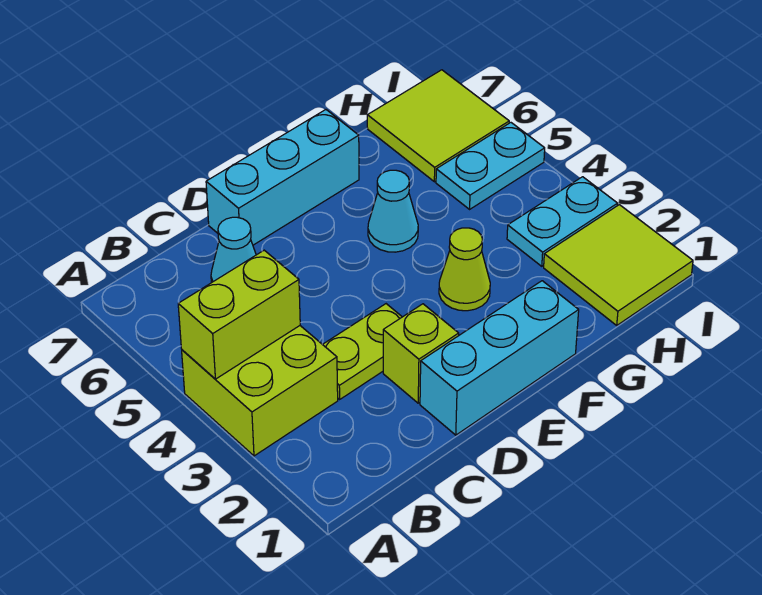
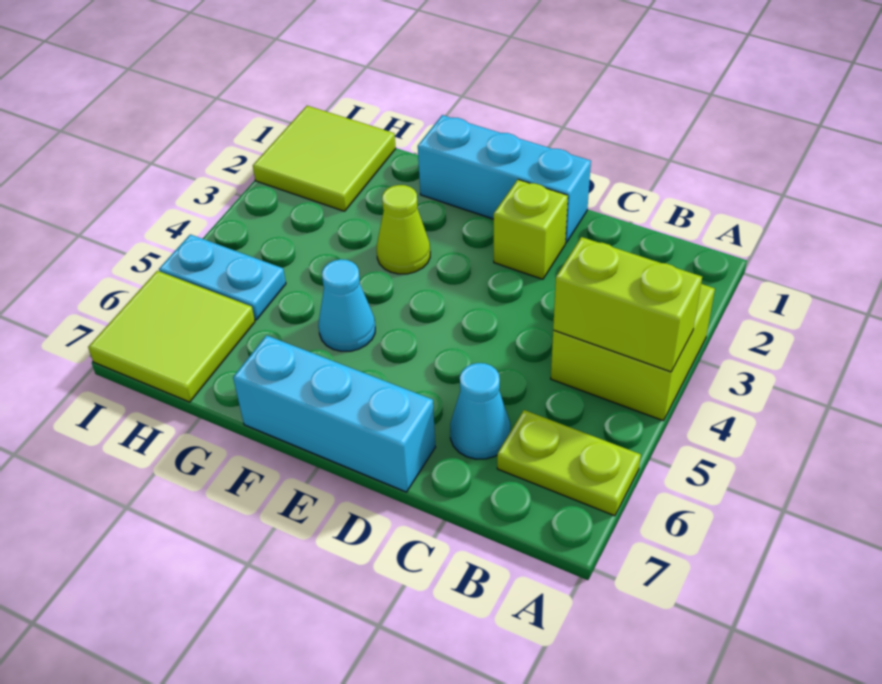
lime 1x2 plate [322,304,402,399] -> lime 1x2 plate moved to [497,410,641,516]
cyan 1x2 plate [507,177,618,266] -> none

